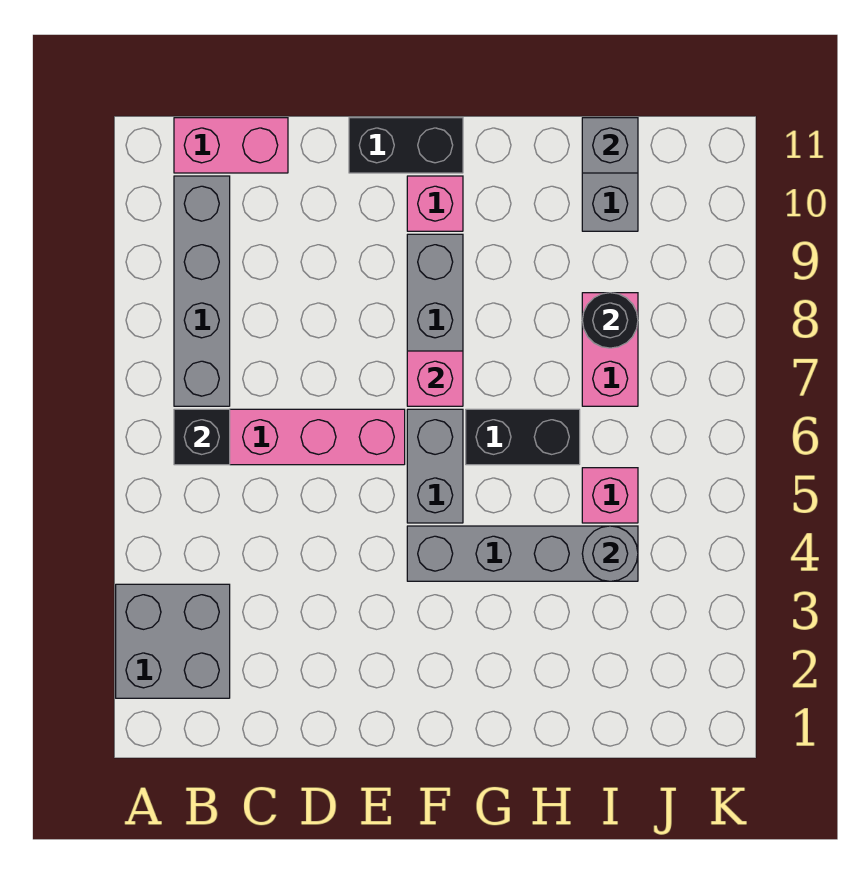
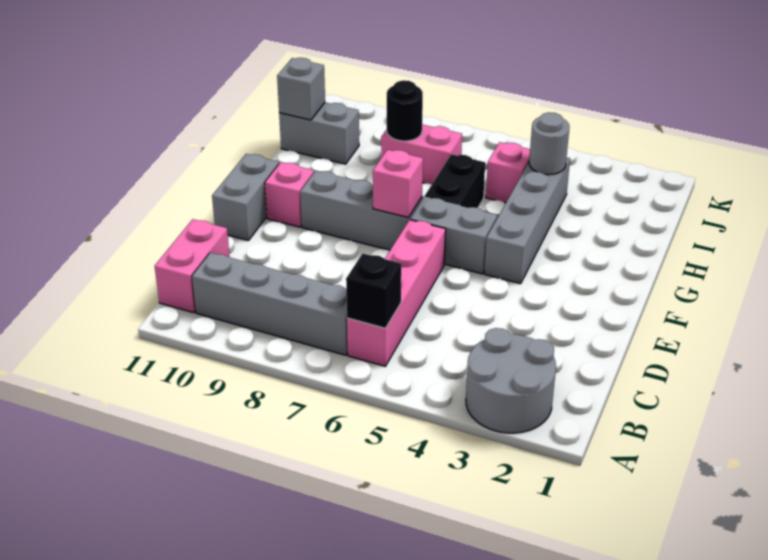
grey 2x2 brick [116,584,230,698] -> grey 2x2 round brick [466,328,556,433]
black 1x2 brick [349,118,463,173] -> grey 1x2 brick [212,154,279,241]

